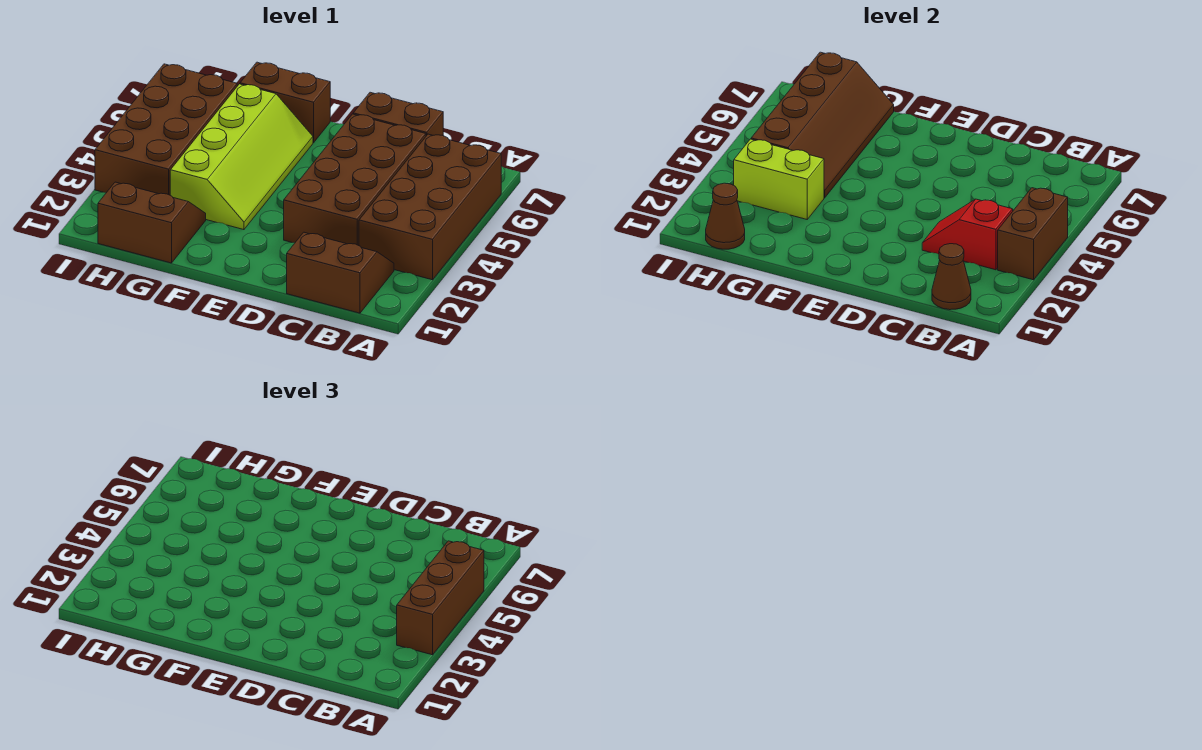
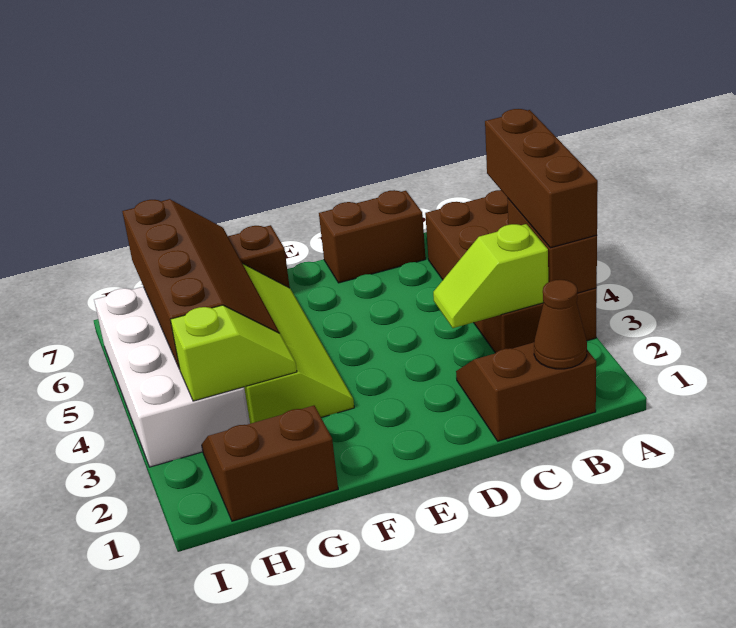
red 1x2 slope [922,199,1013,270] -> lime 1x2 slope [433,224,548,328]
brown 2x4 brick [284,114,426,246] -> none
lime 1x2 brick [734,139,824,219] -> lime 1x2 slope [170,305,297,401]
brown 1x1 cone [706,183,745,249] -> none
brown 2x4 brick [95,64,237,195] -> white 2x4 brick [94,287,250,467]

